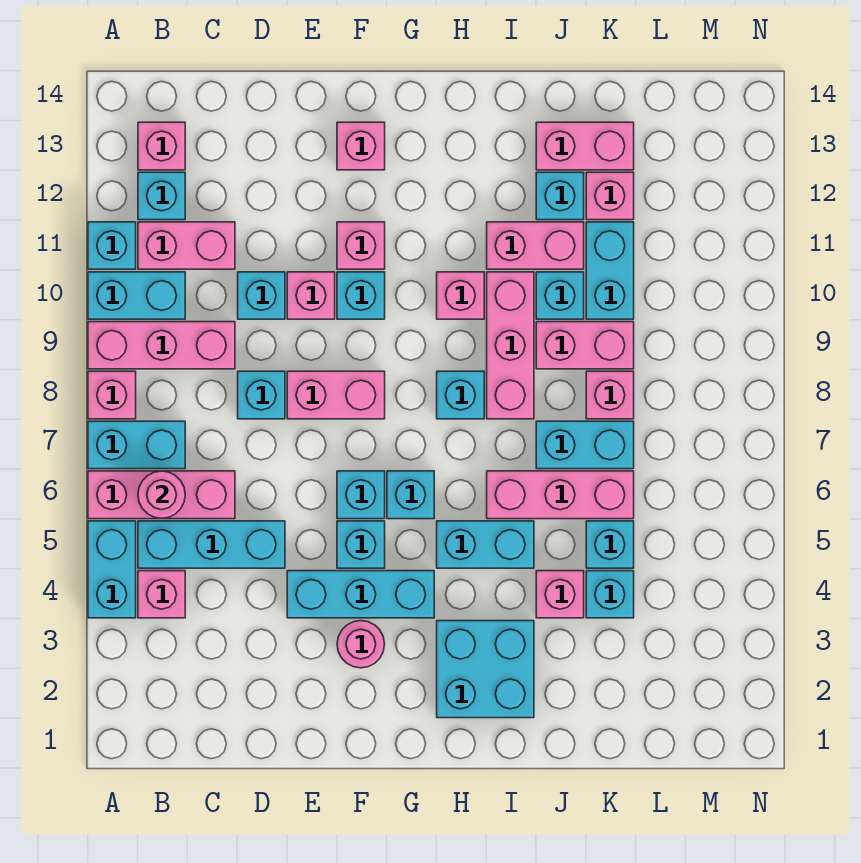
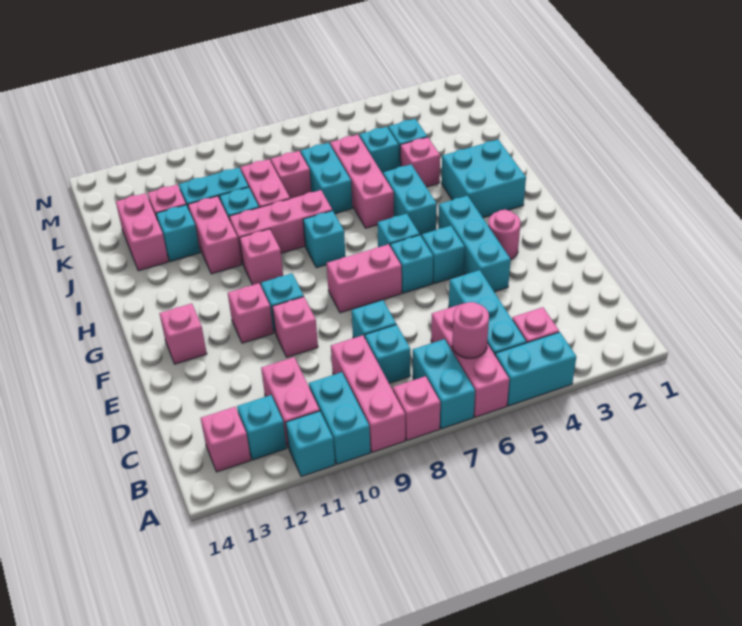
cyan 1x1 brick [238,272,285,319] -> cyan 1x1 brick moved to [365,324,410,383]
pink 1x2 brick [287,371,385,419] -> pink 1x2 brick turned to [327,244,402,313]

